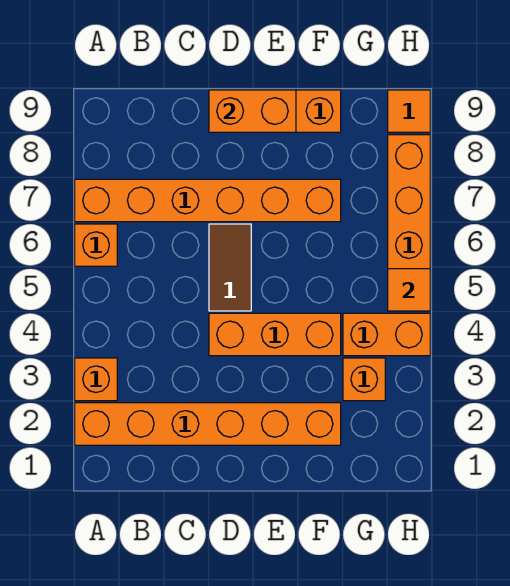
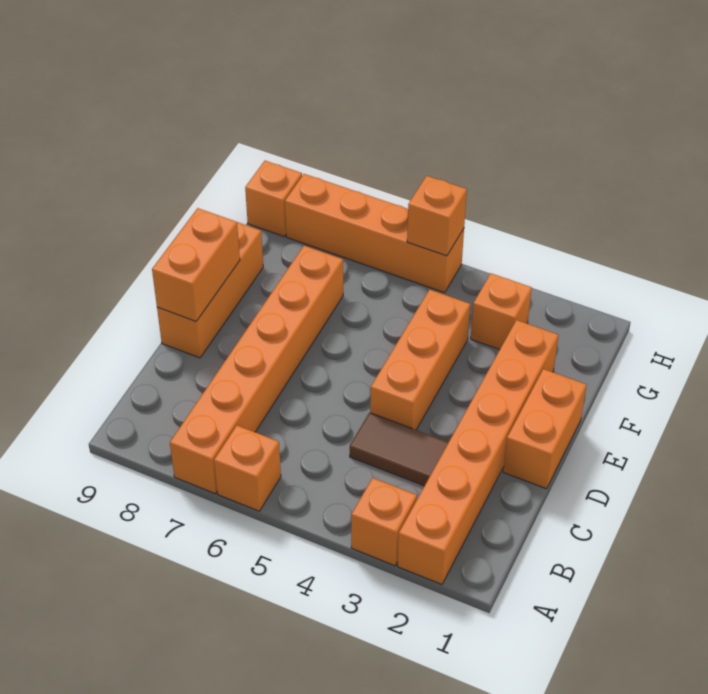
brown 1x2 tile [209,224,251,311] -> brown 1x2 tile moved to [350,413,449,486]
orange 1x2 brick [343,313,430,356] -> orange 1x2 brick moved to [503,369,587,489]
orange 1x1 tile [388,269,430,311] -> orange 1x1 brick [407,176,467,256]
orange 1x1 tile [388,90,430,132] -> orange 1x1 brick [245,161,302,236]

